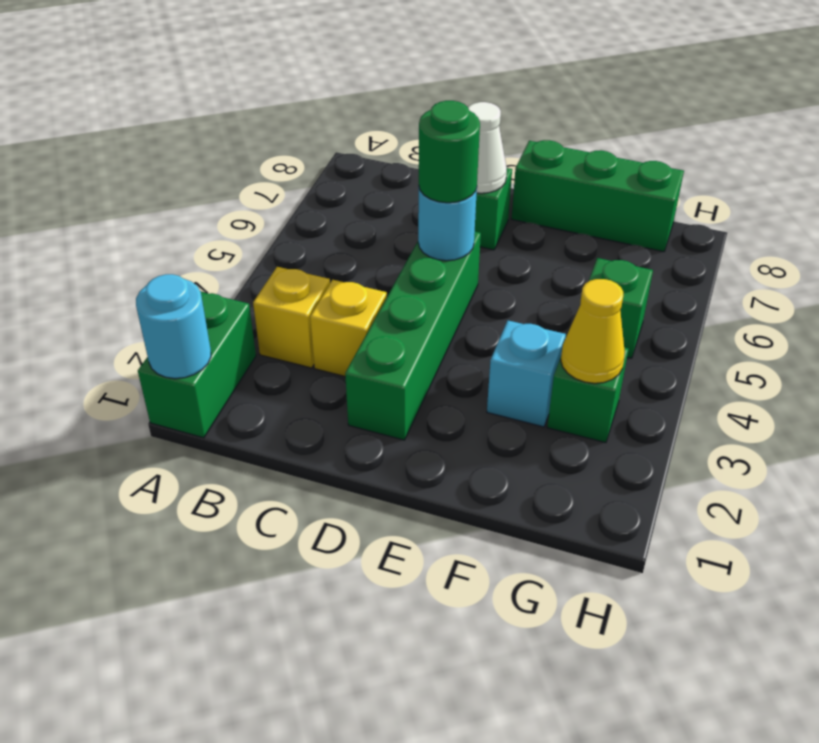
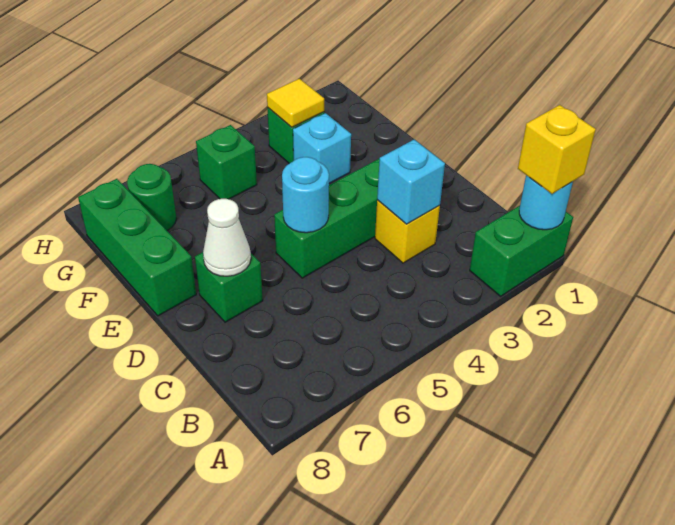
yellow 1x1 brick [253,267,330,368] -> yellow 1x1 brick moved to [518,105,596,194]
none -> cyan 1x1 brick [377,140,445,224]
green 1x1 round brick [419,101,480,203] -> green 1x1 round brick moved to [127,164,177,230]
yellow 1x1 cone [561,279,625,383] -> yellow 1x1 tile [267,79,324,127]

